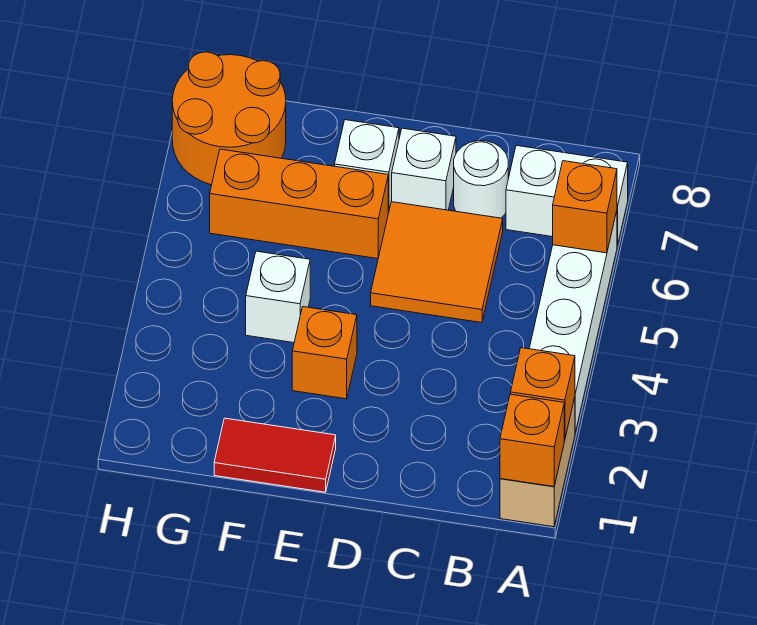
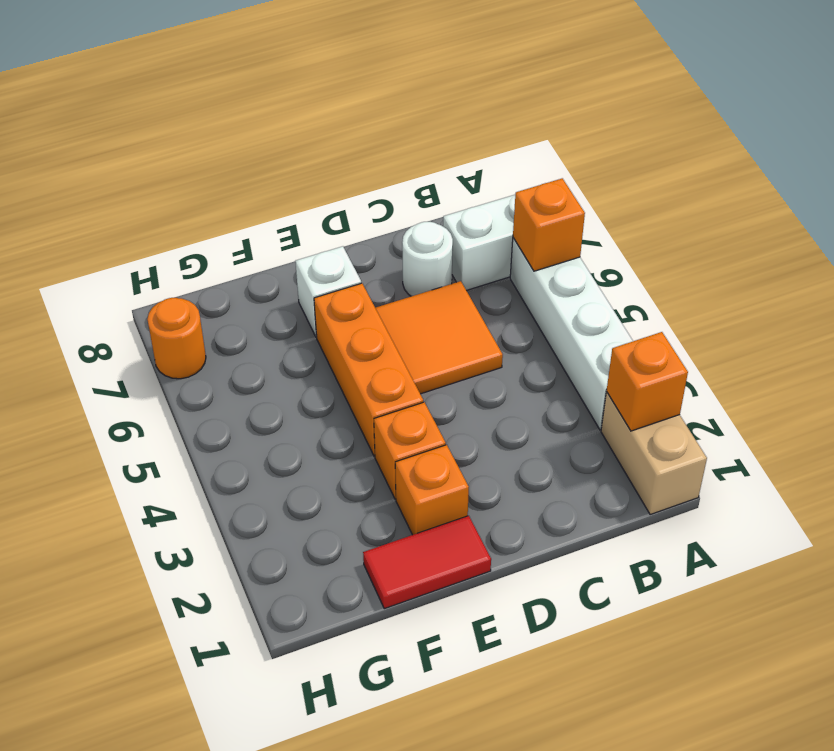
orange 1x1 brick [500,394,564,487] -> orange 1x1 brick moved to [395,445,469,535]
white 1x1 brick [392,128,456,210] -> none
orange 1x3 brick [210,149,388,259] -> orange 1x3 brick turned to [314,283,423,456]
white 1x1 brick [246,251,310,343] -> none
orange 2x2 round brick [172,52,286,185] -> orange 1x1 round brick [147,298,206,379]

